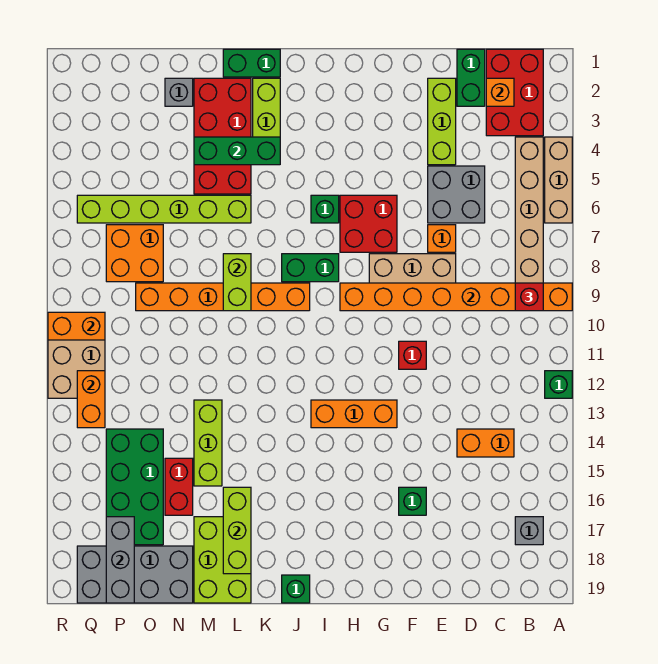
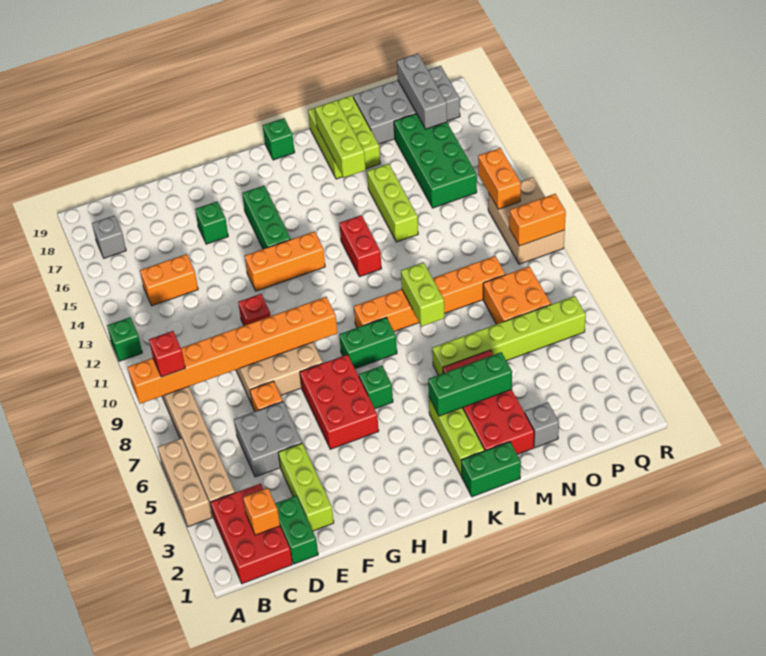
red 2x2 brick [340,195,397,252] -> red 2x3 brick [300,354,379,449]
none -> green 1x3 brick [242,186,291,249]
red 1x2 brick [165,458,193,515] -> red 1x2 brick moved to [339,215,382,277]

